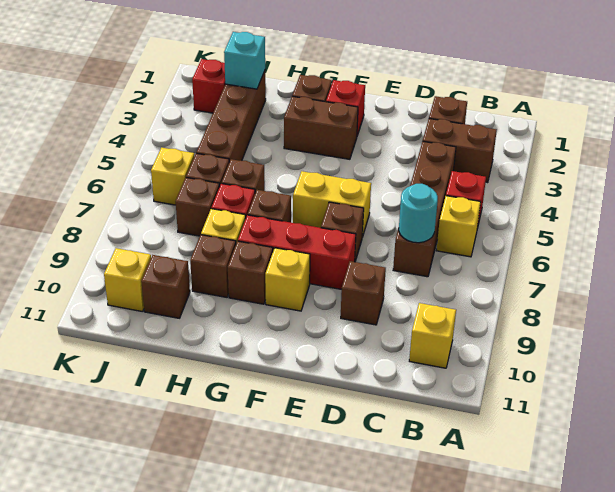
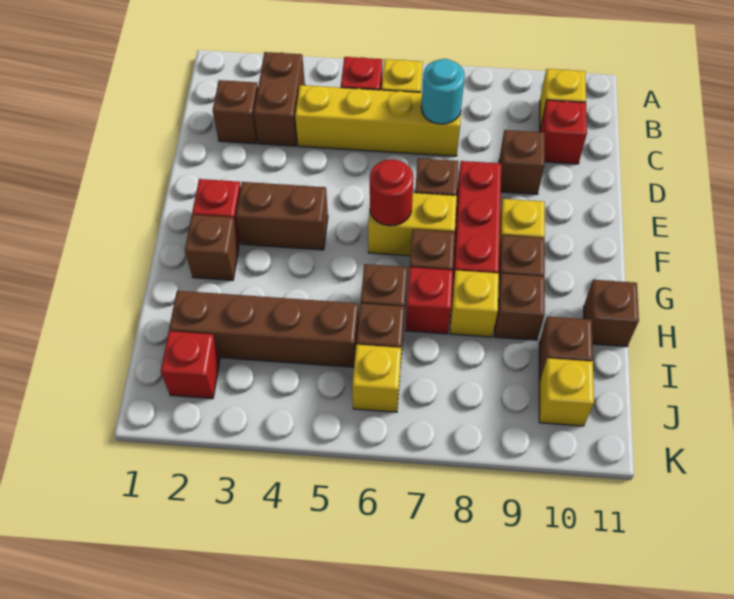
brown 1x4 brick [393,141,456,277] -> yellow 1x4 brick [295,85,461,156]
none -> red 1x1 brick [540,100,587,164]
yellow 1x2 brick [293,171,371,237] -> yellow 1x2 brick turned to [368,193,457,256]
brown 1x2 brick [284,96,358,159] -> brown 1x2 brick turned to [236,182,328,250]
none -> red 1x1 round brick [370,159,414,226]
cyan 1x1 brick [224,32,265,89] -> none
brown 1x1 brick [176,178,219,236] -> brown 1x1 brick moved to [584,280,639,347]

